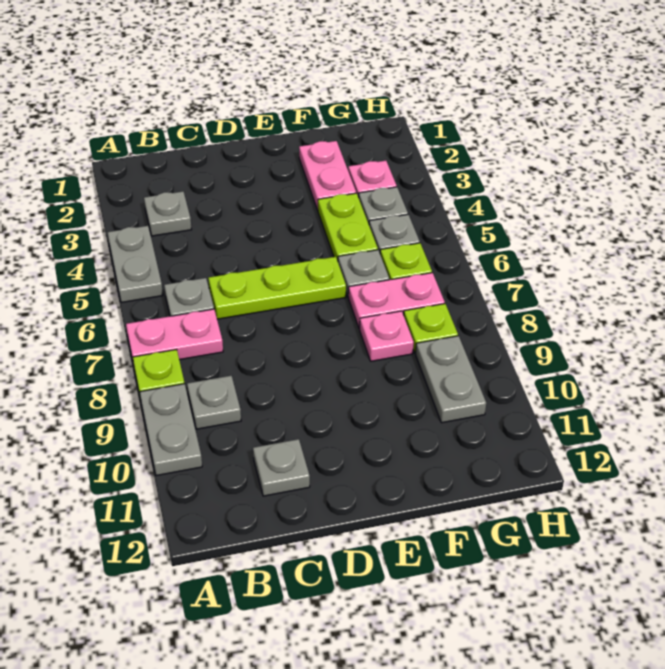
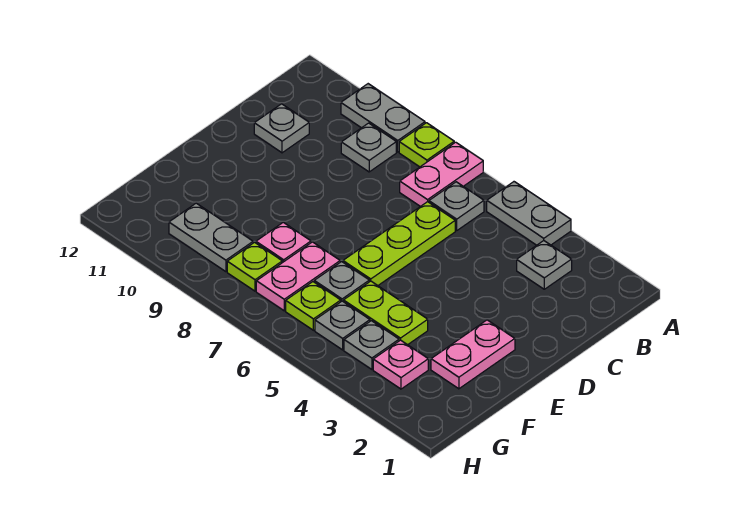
pink 1x2 plate [299,141,356,210] -> pink 1x2 plate turned to [431,320,515,389]

